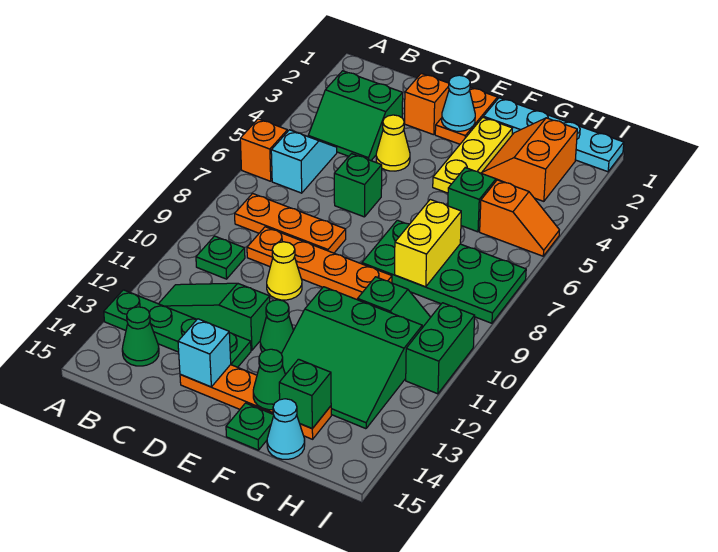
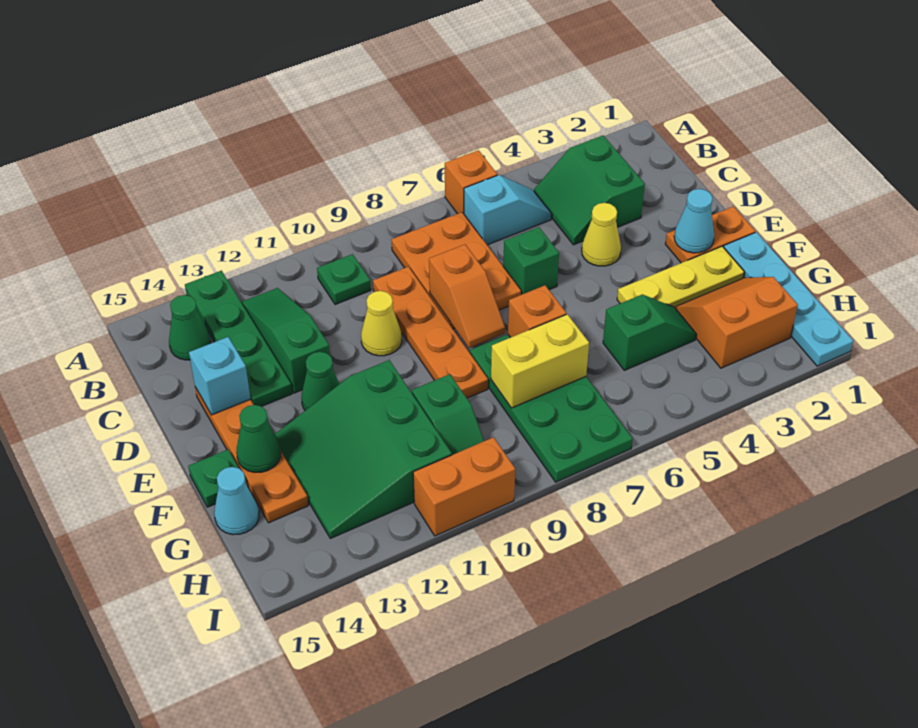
orange 1x3 plate [235,194,346,253] -> orange 2x3 plate [391,212,521,329]
orange 1x1 brick [404,73,449,135] -> orange 1x1 brick moved to [508,285,566,338]
green 1x1 brick [279,359,331,428] -> none
orange 1x2 slope [480,180,559,256] -> orange 1x2 slope moved to [429,244,505,348]
green 1x2 brick [406,303,475,394] -> orange 1x2 brick [413,437,515,536]

